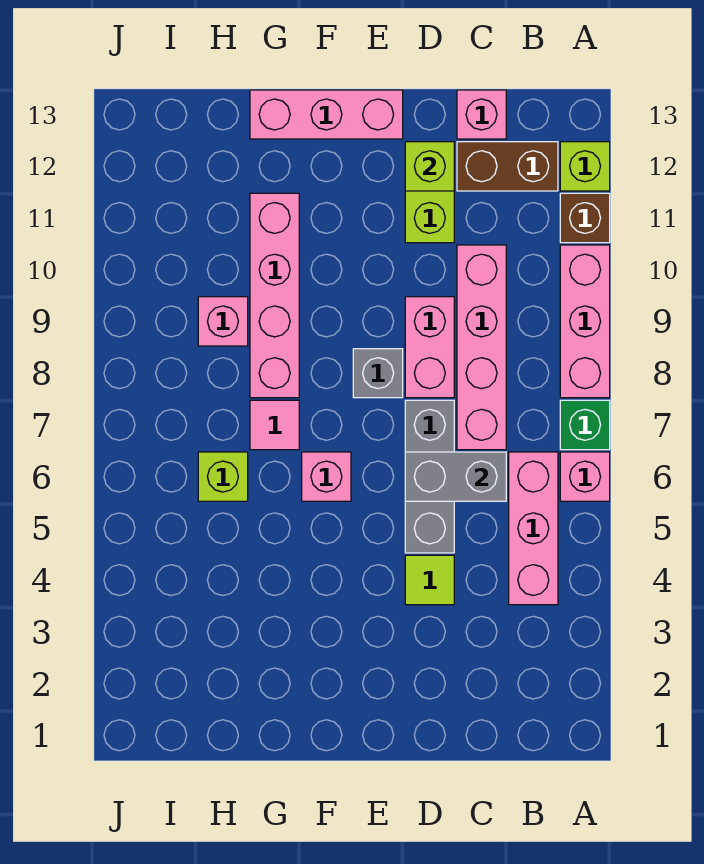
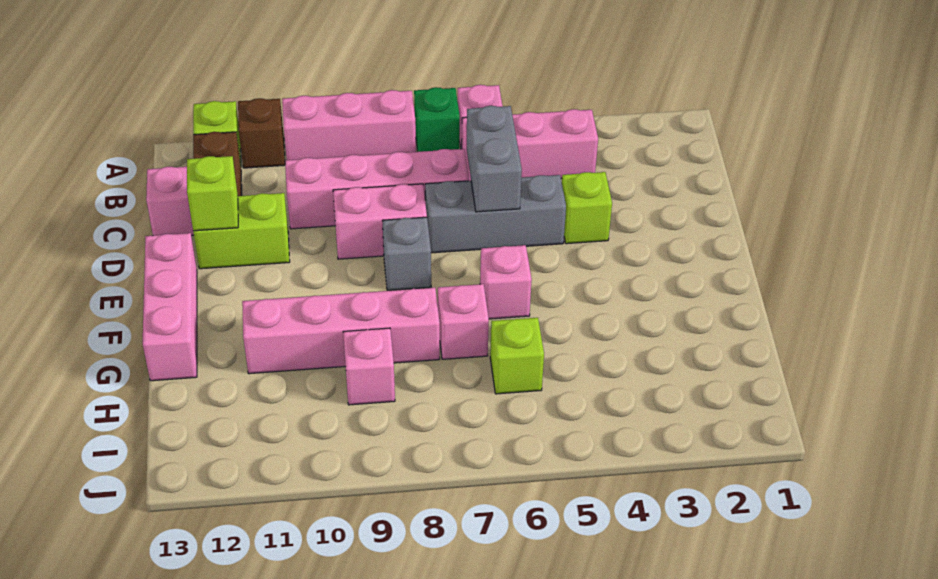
lime 1x1 tile [405,555,454,605] -> lime 1x1 brick [562,172,612,244]
pink 1x1 tile [250,400,299,450] -> pink 1x1 brick [438,284,489,359]

